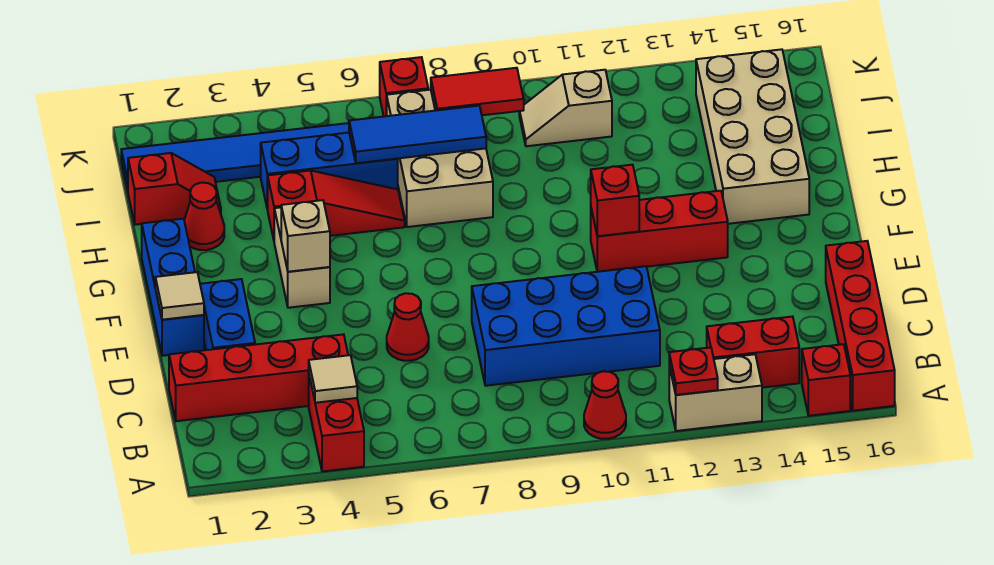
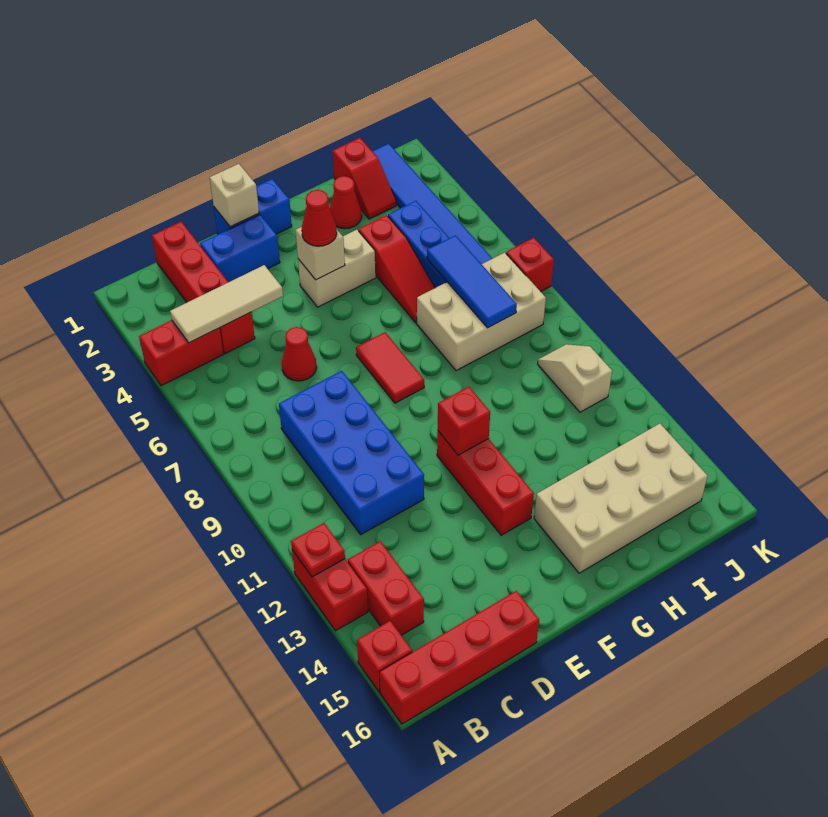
red 1x1 cone [584,371,626,439] -> red 1x1 cone moved to [302,190,337,246]
tan 1x2 brick [669,354,762,431] -> red 1x2 brick [292,550,368,631]
tan 1x1 tile [309,355,357,403] -> tan 1x3 tile [170,265,283,343]
blue 1x3 brick [142,219,204,356] -> blue 1x2 brick [214,179,292,234]
tan 1x1 tile [155,272,204,320] -> tan 1x1 brick [210,164,259,227]
red 1x2 tile [431,68,524,115] -> red 1x2 tile moved to [356,332,424,403]

